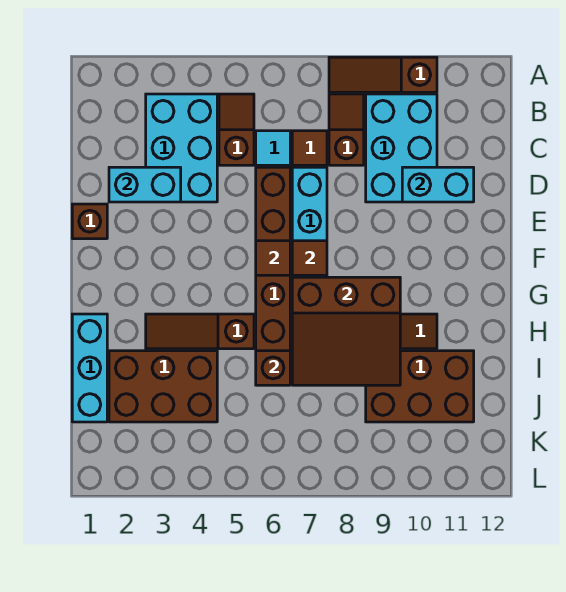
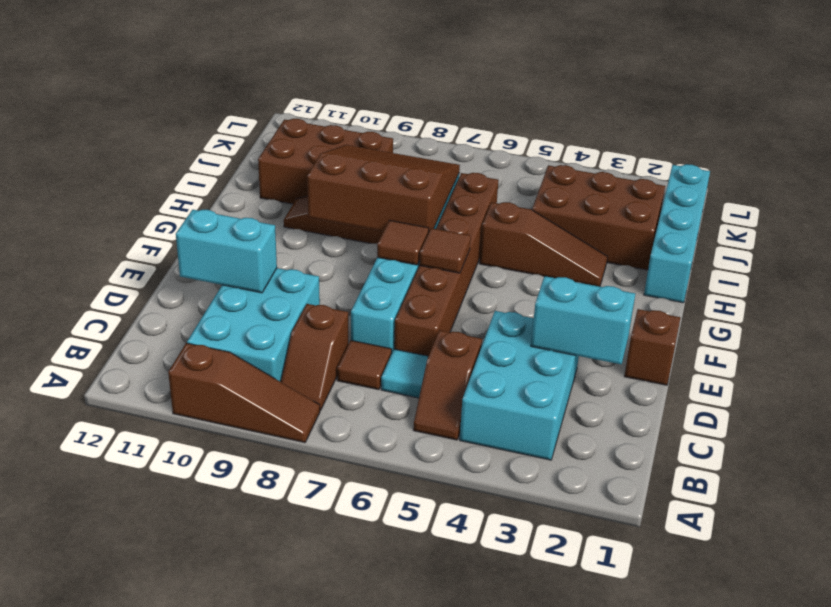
cyan 1x3 brick [72,314,107,422] -> cyan 1x4 brick [644,164,710,303]
brown 1x1 brick [256,351,290,385] -> none

